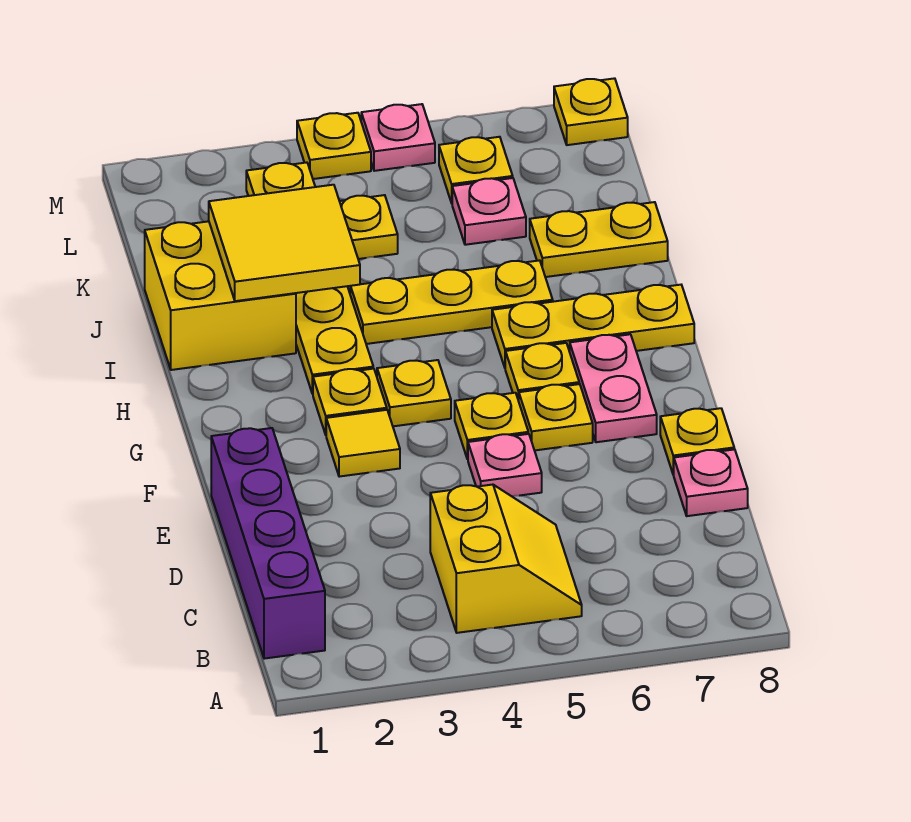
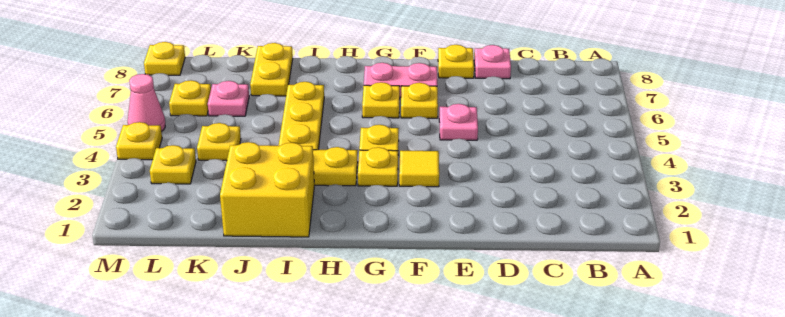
purple 1x4 brick [211,428,325,659] -> none
yellow 2x2 slope [430,485,582,633] -> none
yellow 1x1 plate [455,393,528,459] -> none
yellow 1x3 plate [492,285,694,367] -> none
yellow 2x2 tile [209,185,360,301] -> none
pink 1x1 plate [361,104,435,171] -> pink 1x1 cone [128,74,165,132]

